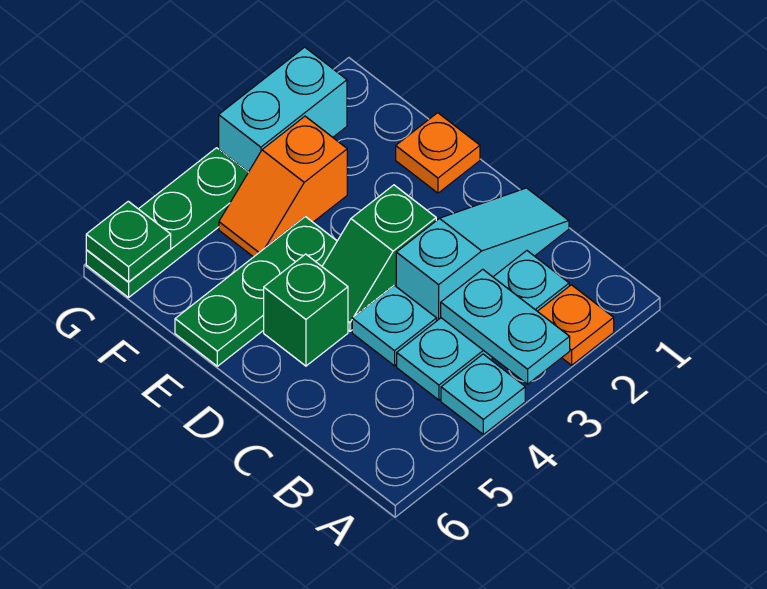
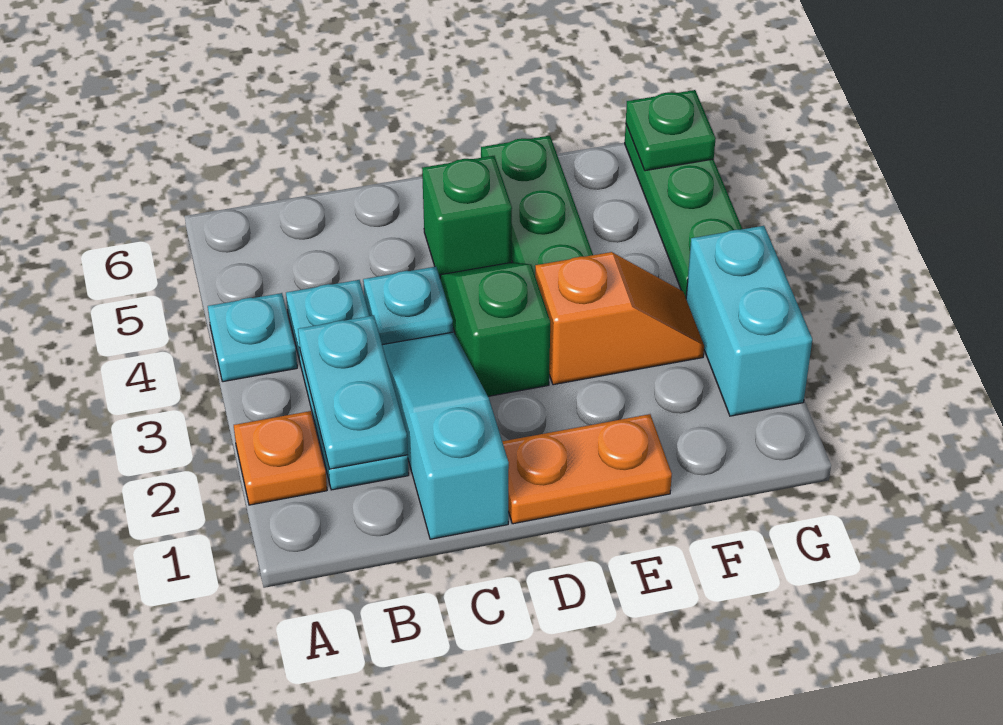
cyan 1x2 plate [441,269,570,384] -> cyan 1x2 plate turned to [298,315,408,469]
cyan 1x3 slope [396,188,569,320] -> cyan 1x3 slope turned to [382,332,509,539]
orange 1x1 plate [396,113,480,193] -> orange 1x2 plate [502,414,672,524]
orange 1x2 slope [219,116,347,257] -> orange 1x2 slope turned to [535,252,704,385]

